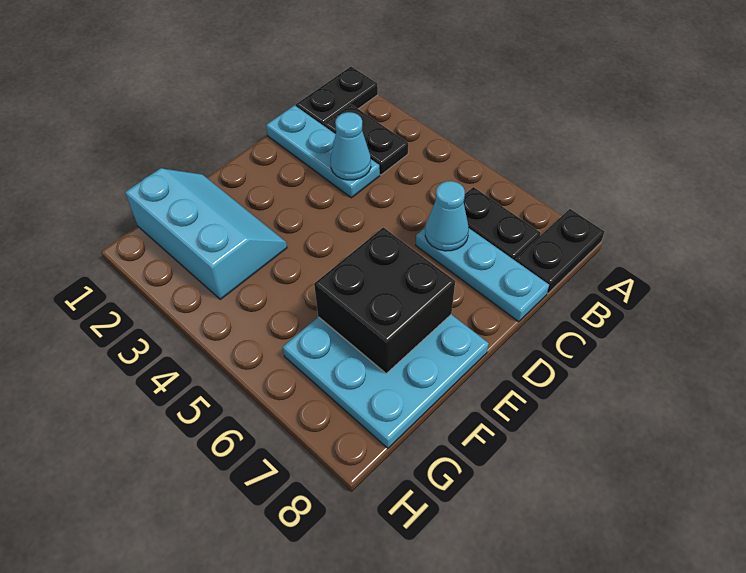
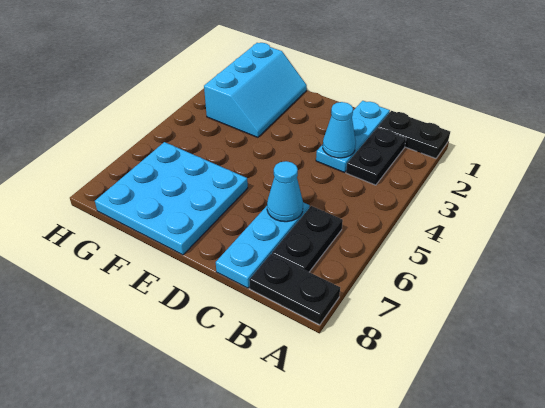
black 2x2 brick [314,227,455,373] -> none

